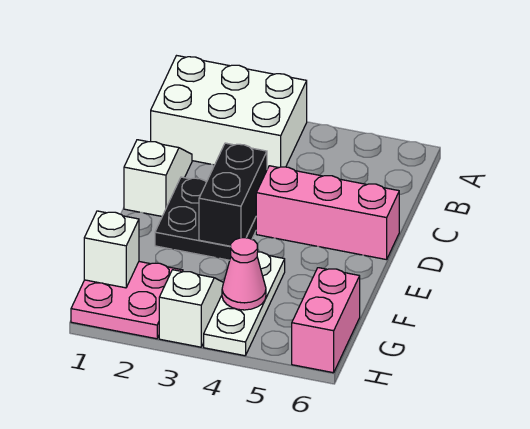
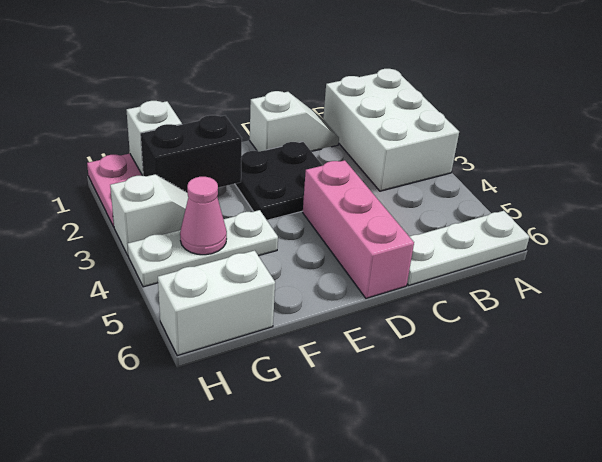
none -> white 1x3 plate [407,211,529,285]
black 1x2 brick [199,143,267,246] -> black 1x2 brick moved to [141,115,242,193]
pink 1x2 brick [292,268,360,373] -> white 1x2 brick [158,250,275,356]

